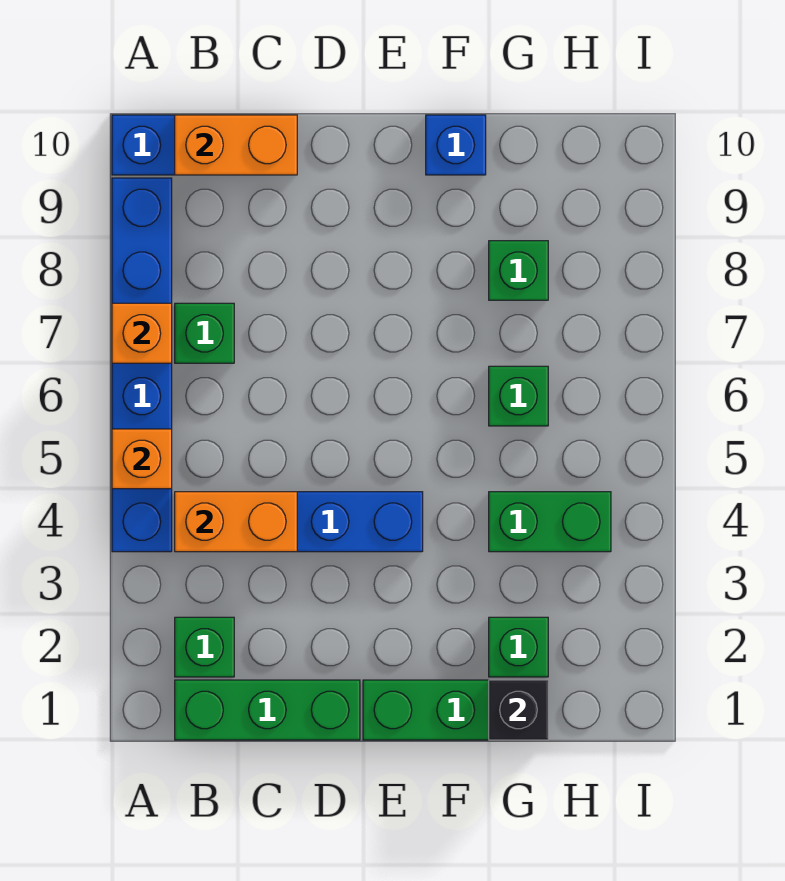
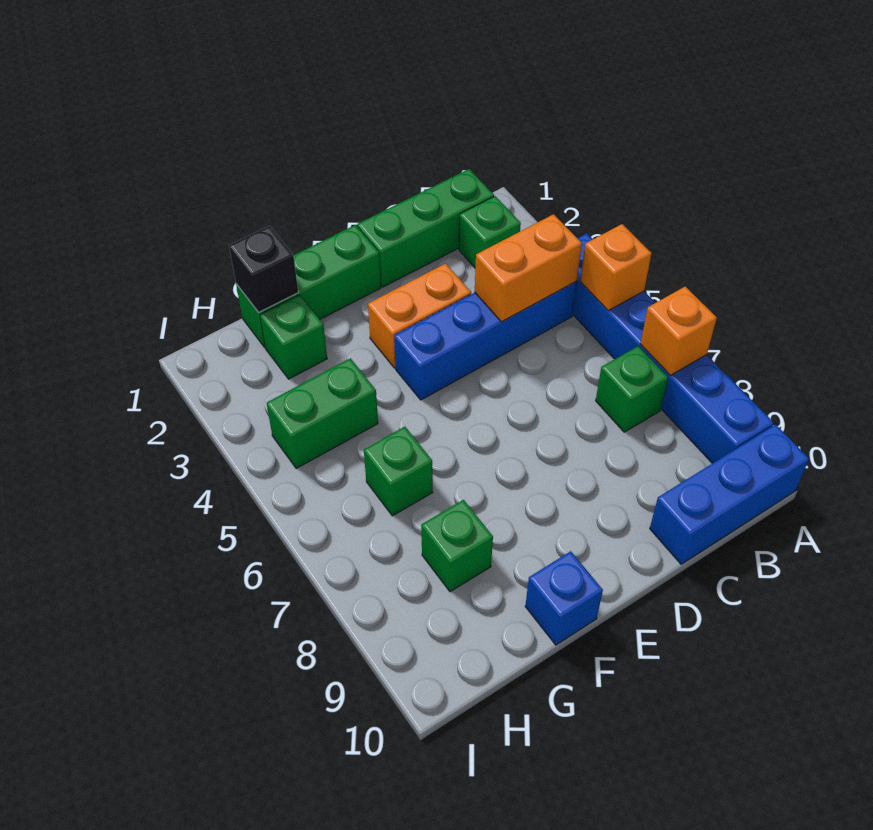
orange 1x2 brick [175,115,297,175] -> orange 1x2 brick moved to [368,264,471,368]

